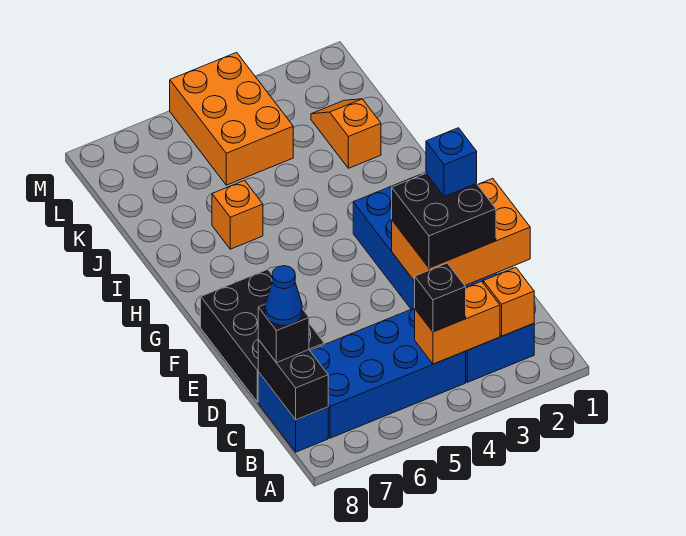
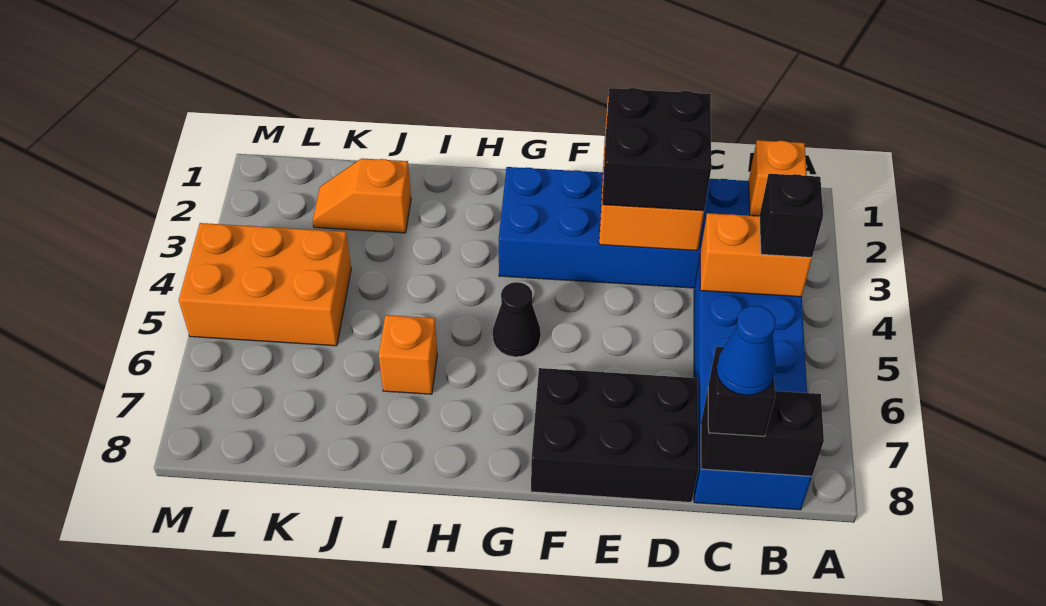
orange 1x2 brick [415,281,500,364] -> orange 1x2 brick turned to [700,213,812,297]
blue 1x1 brick [426,128,477,197] -> none
none -> black 1x1 cone [493,282,541,357]

